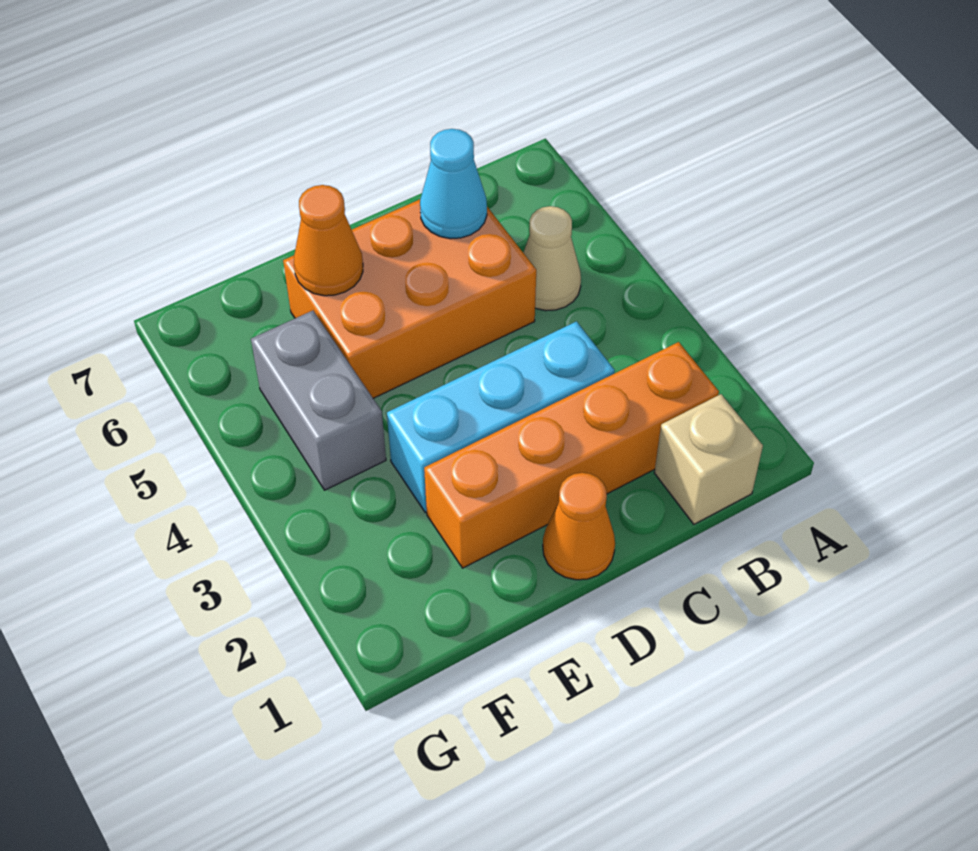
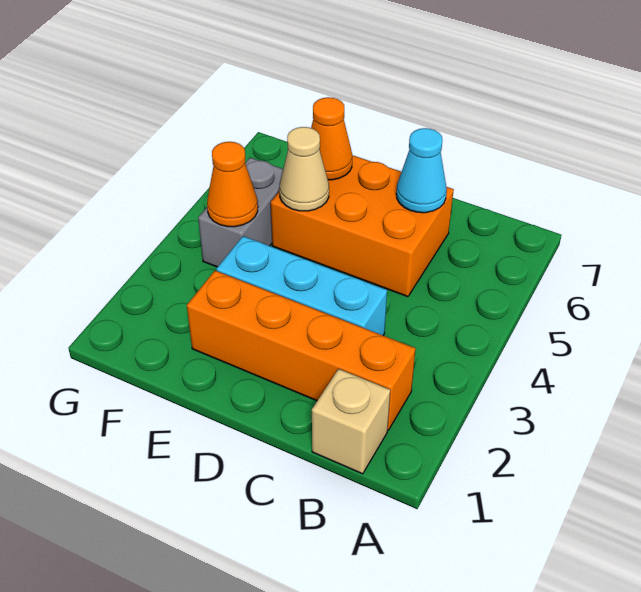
tan 1x1 cone [523,206,581,311] -> tan 1x1 cone moved to [279,127,329,211]
orange 1x1 cone [543,473,615,580] -> orange 1x1 cone moved to [207,142,258,227]

